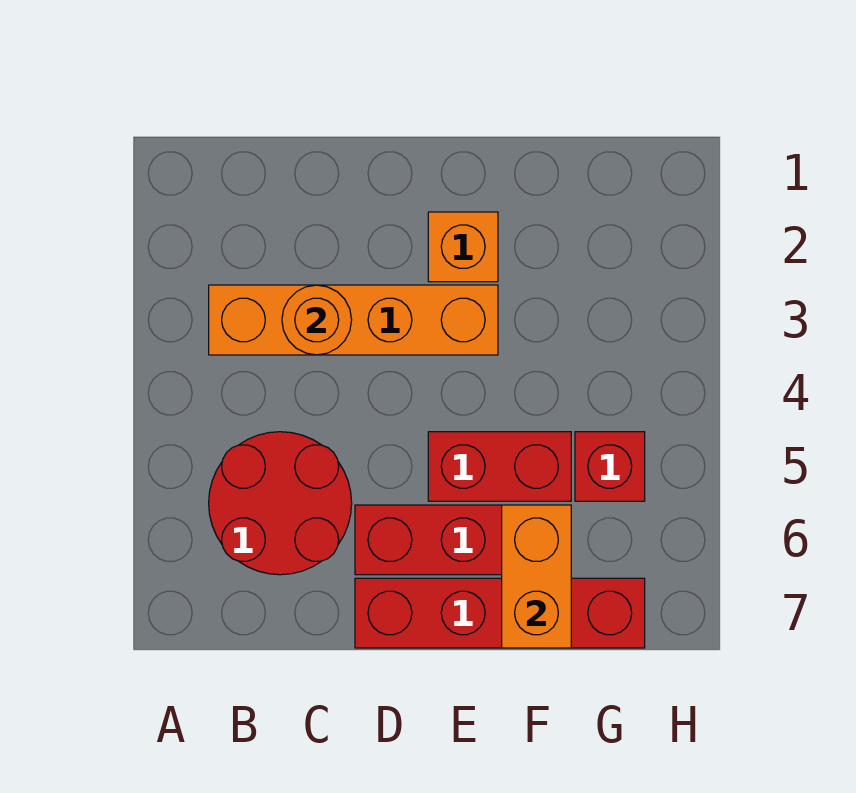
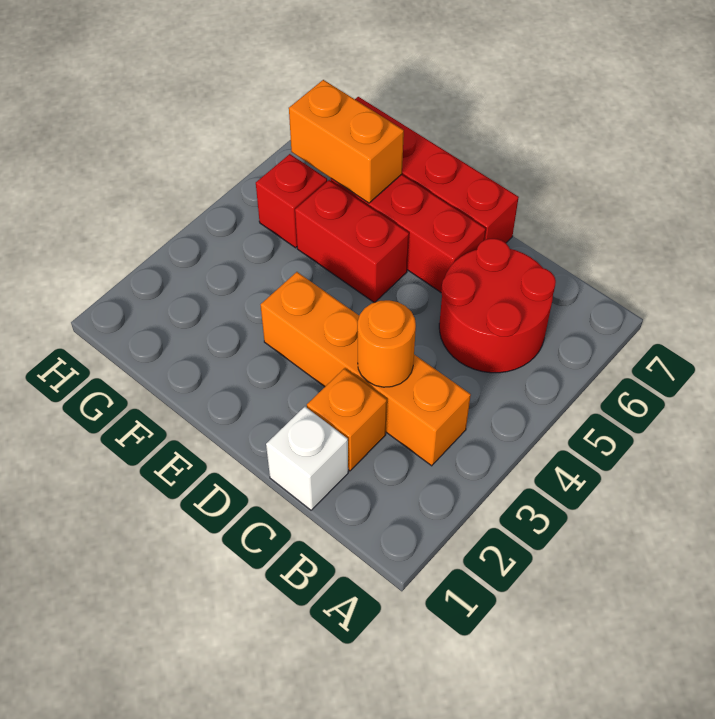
none -> white 1x1 brick [266,407,348,510]
orange 1x1 brick [428,212,498,282] -> orange 1x1 brick moved to [307,369,387,471]
orange 1x2 brick [502,505,571,648] -> orange 1x2 brick turned to [289,80,404,203]

